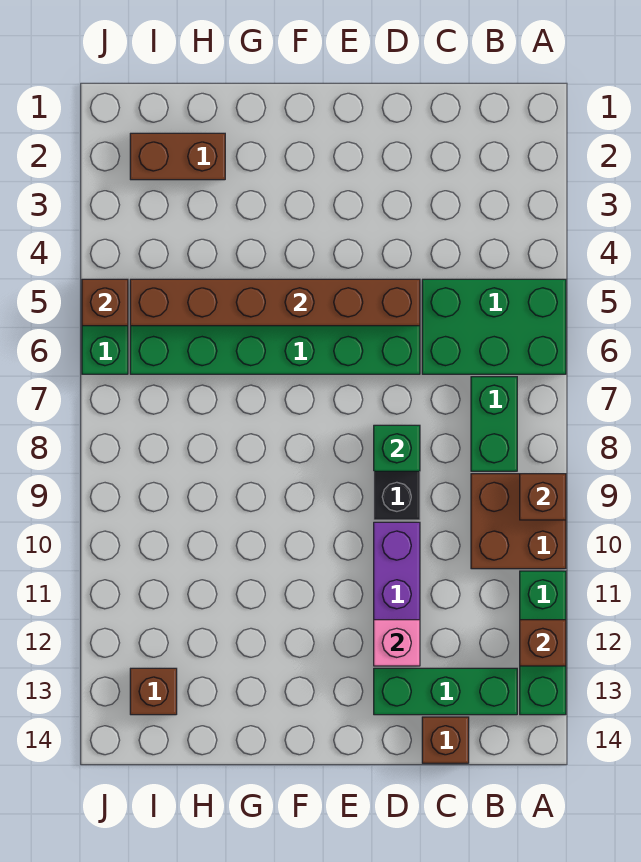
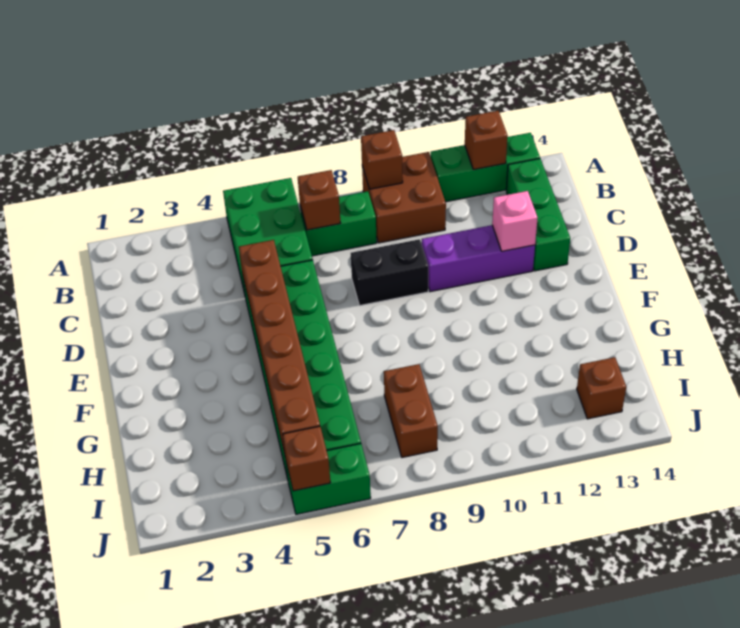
brown 1x1 brick [422,717,469,763] -> brown 1x1 brick moved to [298,170,341,230]
green 1x1 brick [374,425,420,471] -> none
brown 1x2 brick [130,133,225,180] -> brown 1x2 brick moved to [384,364,438,457]

